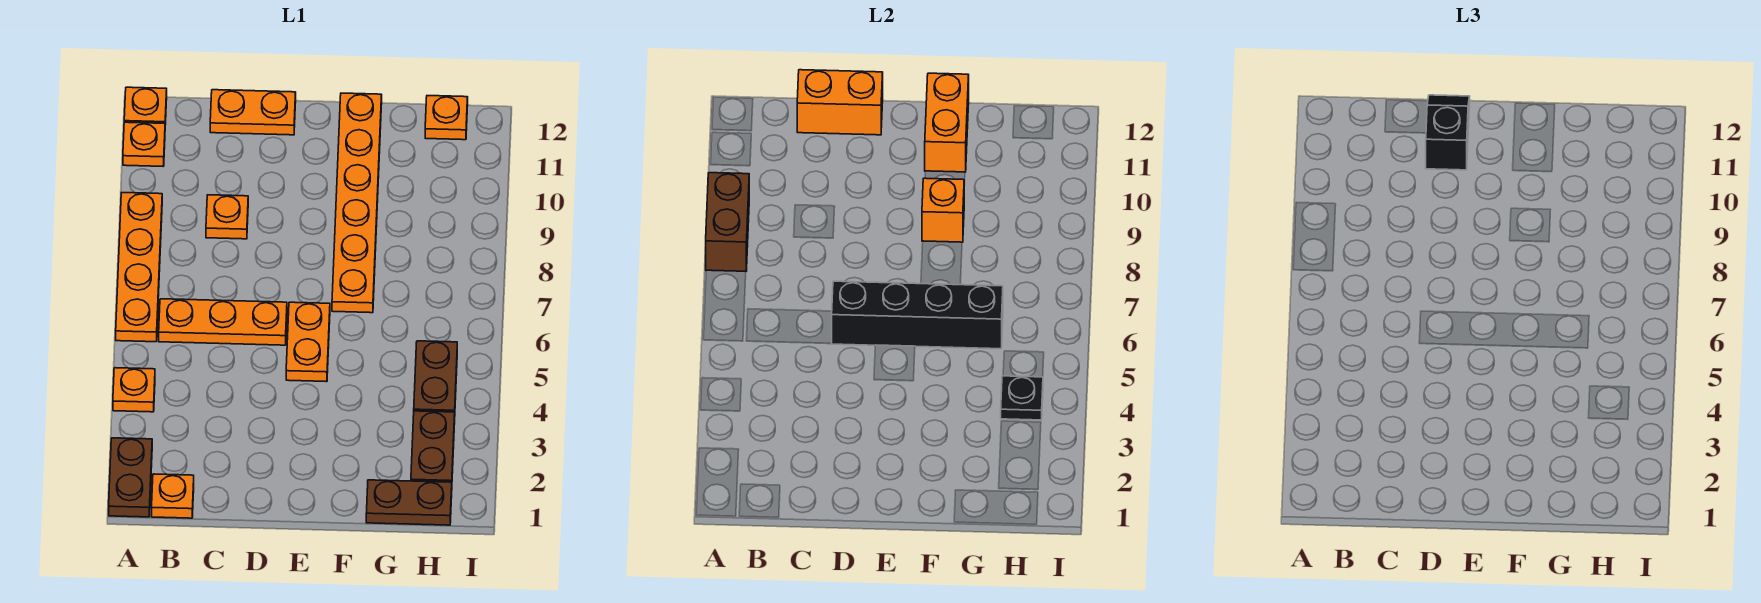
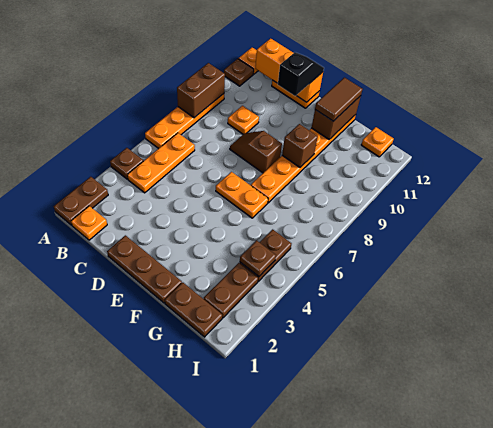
orange 1x1 plate [113,368,155,412] -> brown 1x1 plate [110,148,143,179]
orange 1x1 plate [123,122,165,166] -> brown 1x1 plate [224,59,254,86]
orange 1x3 plate [159,299,287,345] -> orange 1x3 plate turned to [127,133,195,193]
orange 1x2 brick [797,70,883,135] -> orange 1x3 brick [255,38,323,102]
none -> brown 1x3 plate [107,235,182,303]
black 1x4 brick [831,281,1003,349] -> none
none -> brown 1x2 slope [230,131,282,173]
orange 1x2 plate [286,302,330,382] -> orange 1x2 plate turned to [216,172,268,218]
orange 1x1 brick [922,178,964,242] -> brown 1x1 brick [282,124,318,167]
orange 1x2 brick [925,73,969,172] -> brown 1x2 brick [312,96,361,139]
none -> brown 1x2 tile [315,78,363,121]
black 1x1 plate [1001,376,1043,420] -> brown 1x1 plate [240,240,276,276]

